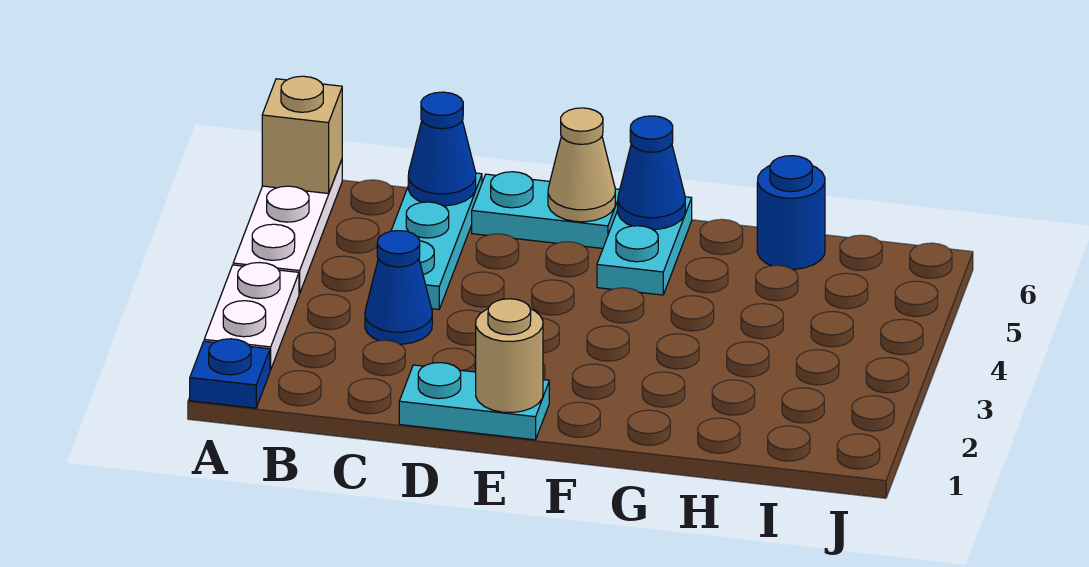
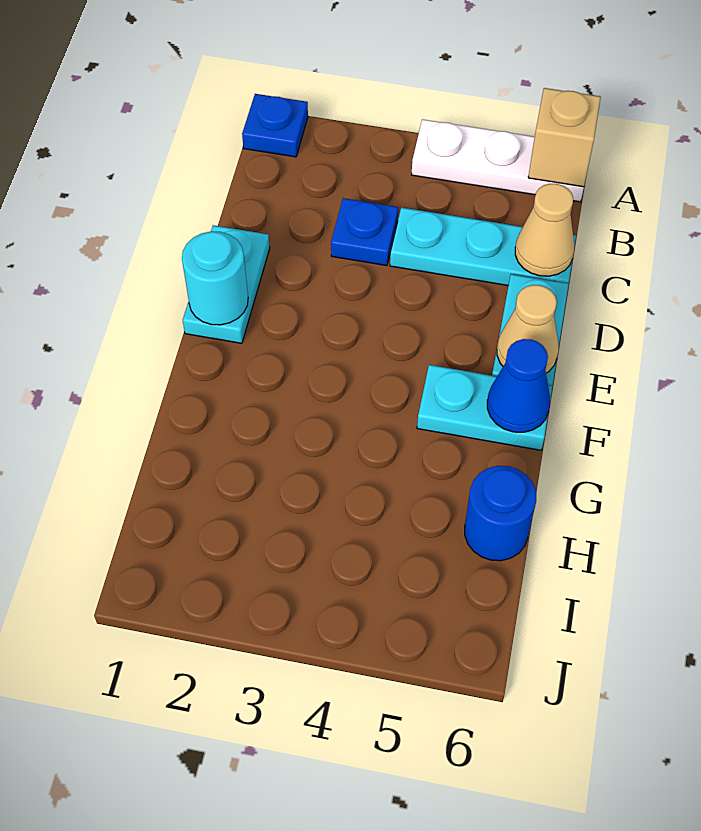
white 1x2 plate [204,263,299,370] -> none
blue 1x1 cone [365,231,432,344] -> blue 1x1 plate [331,198,398,266]
blue 1x1 cone [408,92,476,206] -> tan 1x1 cone [515,184,574,276]
tan 1x1 round brick [476,299,543,412] -> cyan 1x1 round brick [182,231,248,325]

